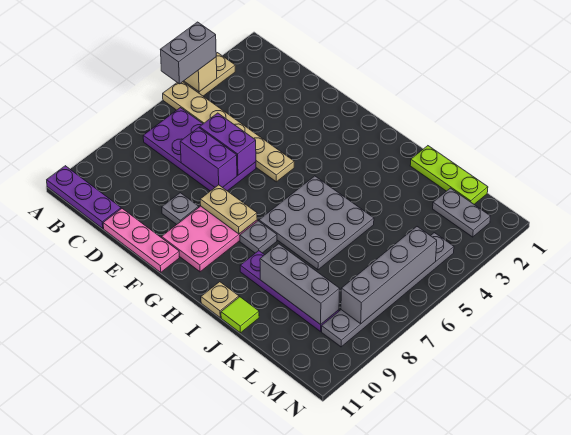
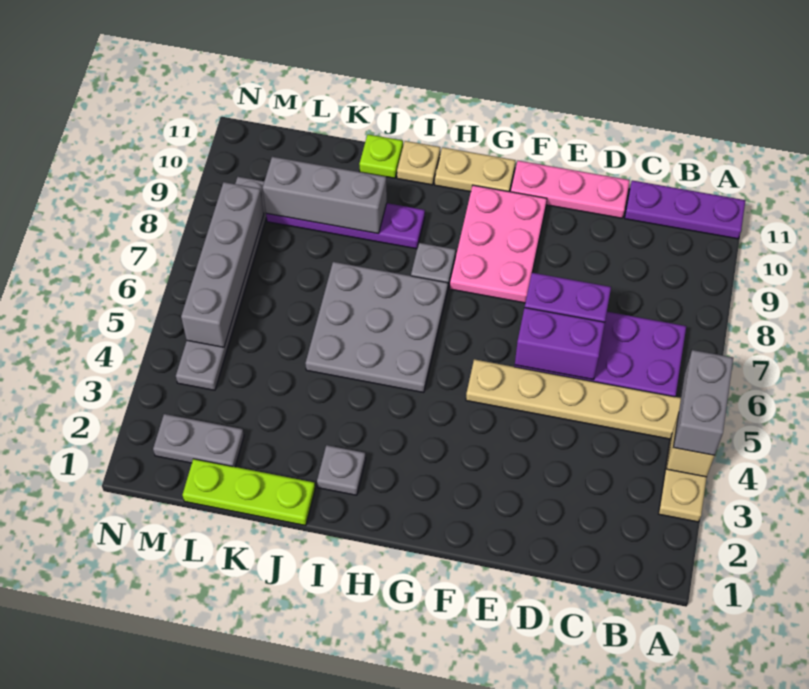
grey 1x1 plate [162,193,199,225] -> grey 1x1 plate moved to [317,445,366,495]
tan 1x2 plate [200,185,257,234] -> tan 1x2 plate moved to [435,147,516,192]
lime 1x1 tile [221,297,259,333] -> lime 1x1 plate [359,134,403,178]

